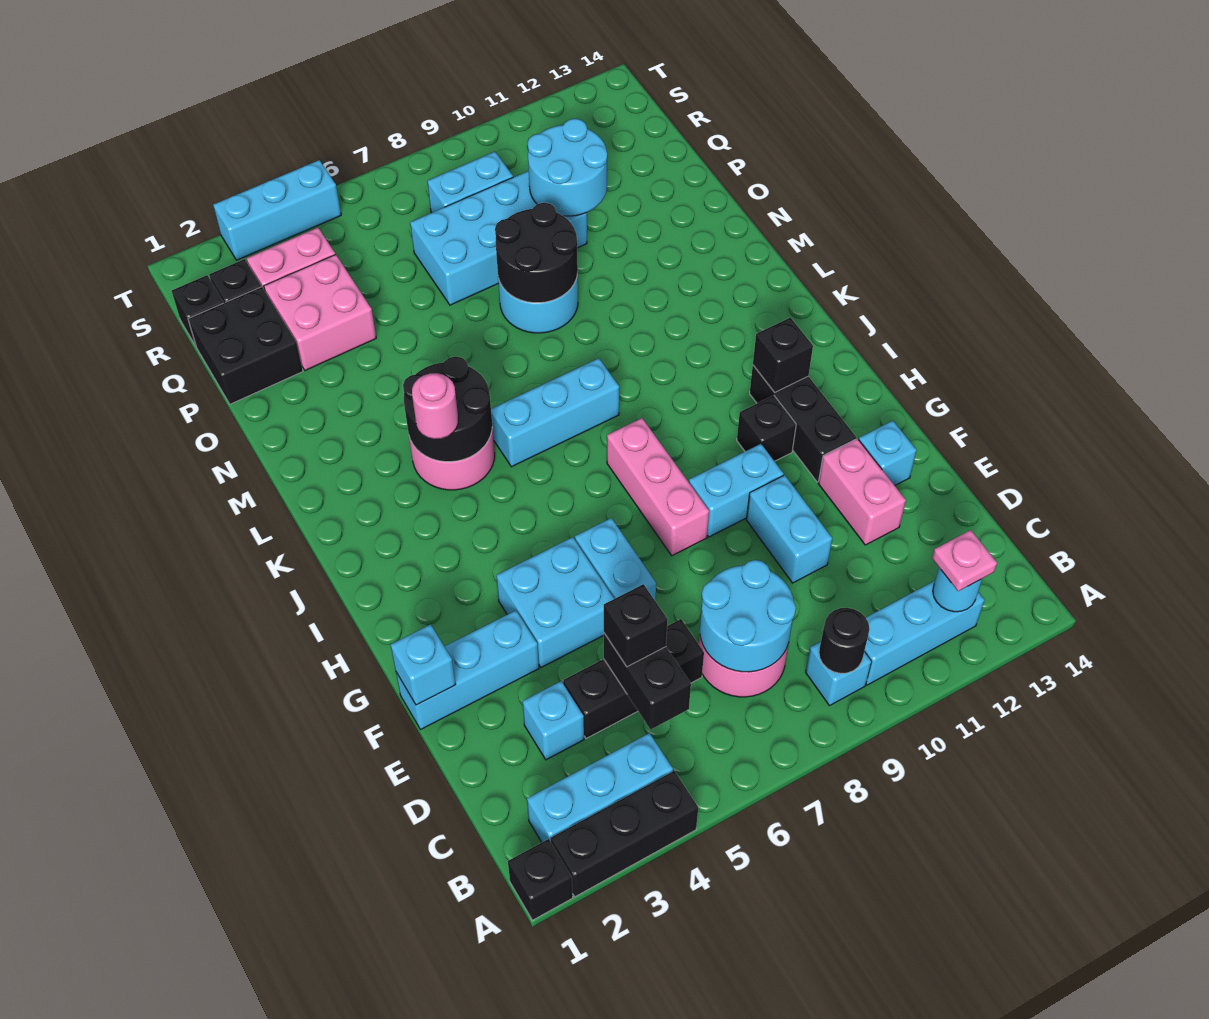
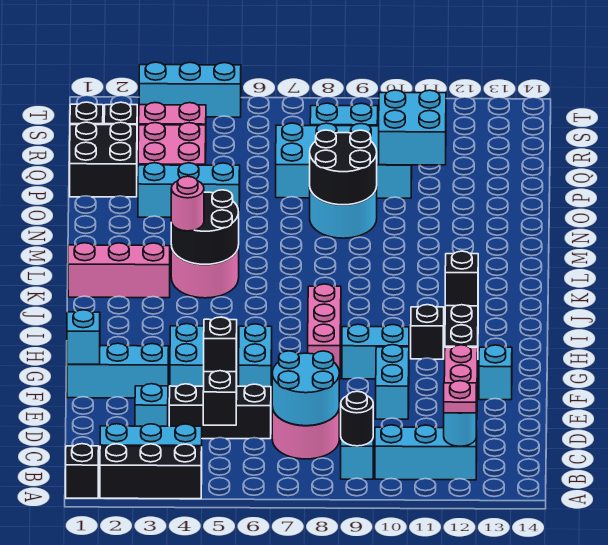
none -> pink 1x3 brick [68,243,170,298]
cyan 1x3 brick [491,358,619,467] -> cyan 1x3 brick moved to [138,163,240,217]
cyan 2x2 round brick [528,119,607,216] -> cyan 2x2 brick [379,90,446,165]

